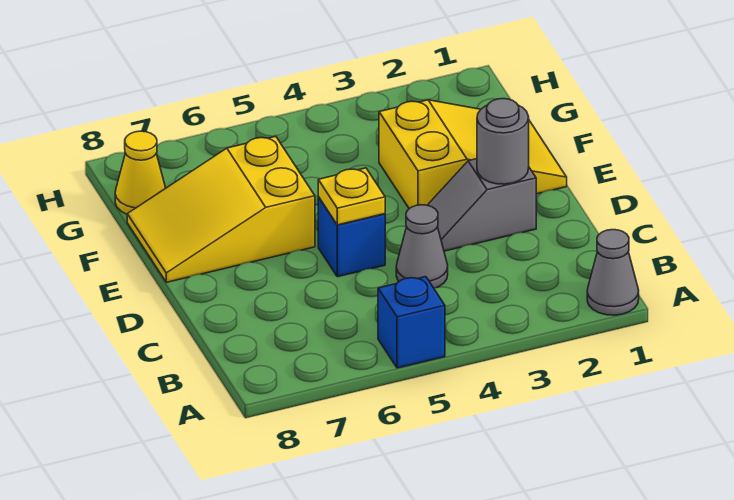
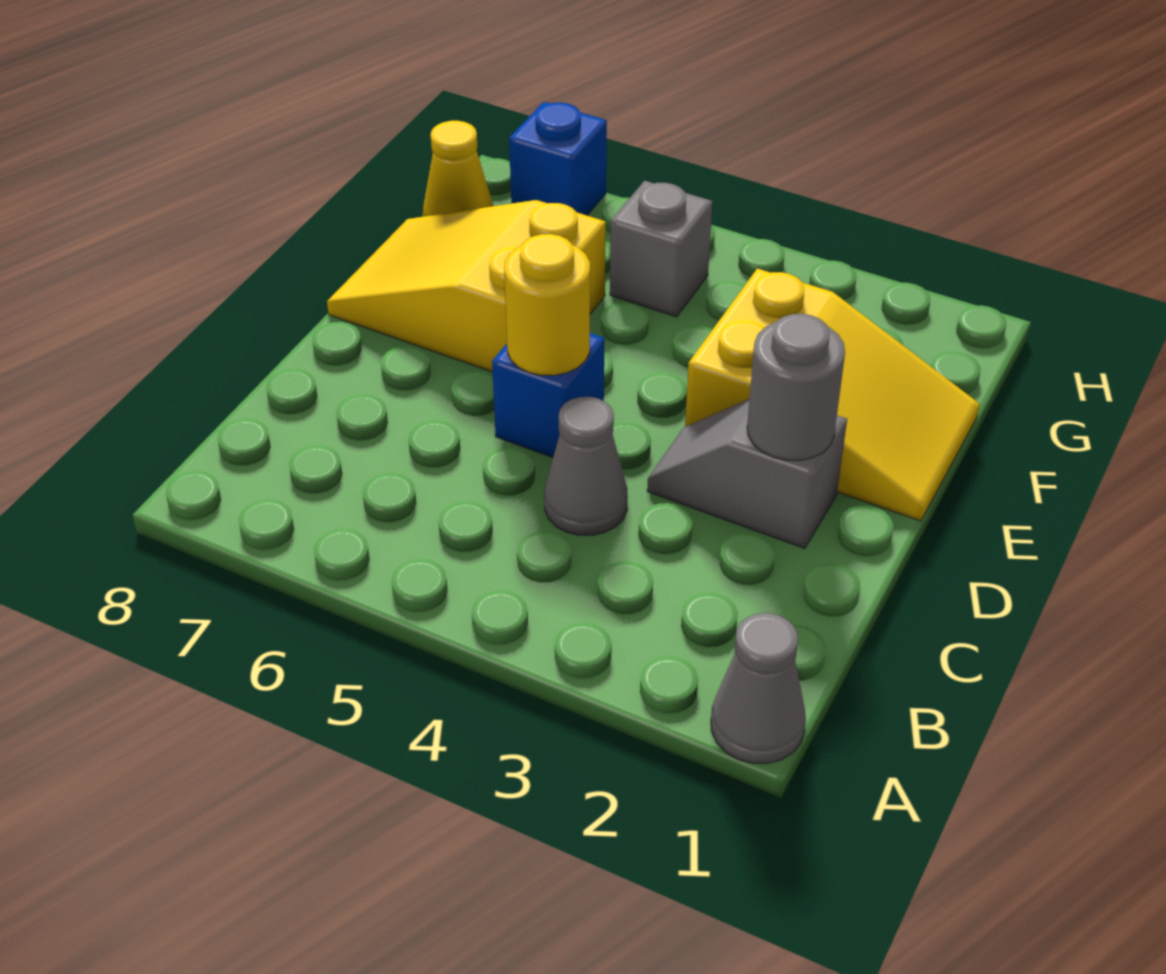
blue 1x1 brick [378,277,445,368] -> blue 1x1 brick moved to [509,102,607,215]
yellow 1x1 plate [318,168,385,225] -> yellow 1x1 round brick [504,234,590,375]
none -> grey 1x1 brick [610,181,712,317]

